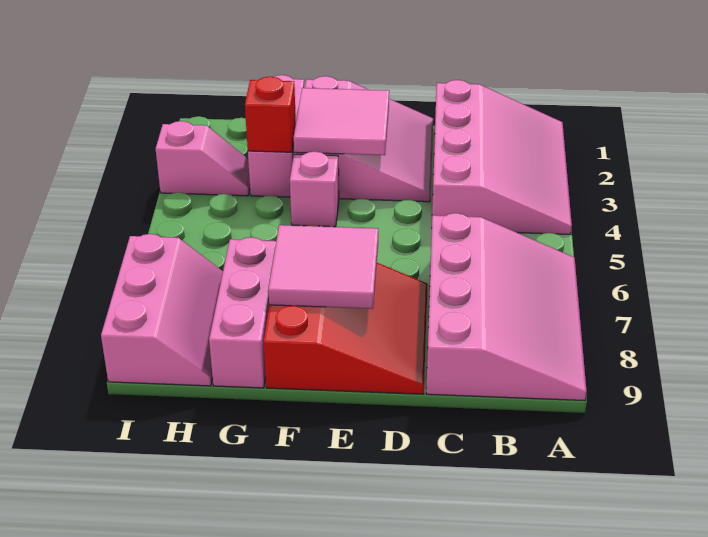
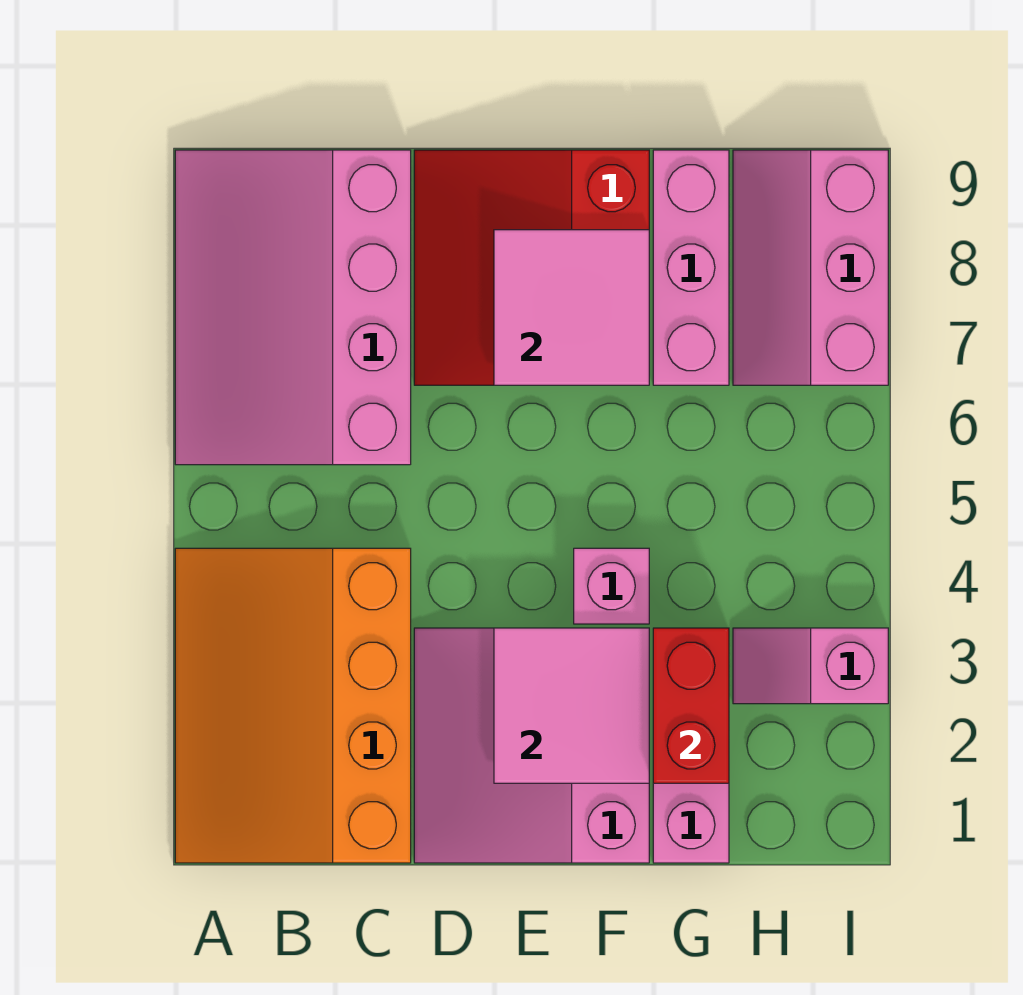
pink 3x4 slope [432,80,572,234] -> orange 3x4 slope [175,548,411,863]
red 1x1 brick [245,77,296,152] -> red 1x2 brick [653,628,729,783]

